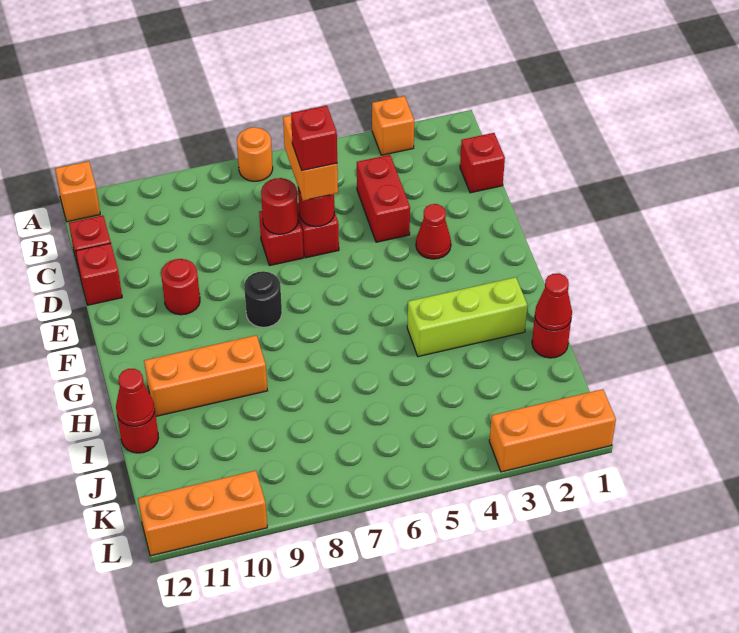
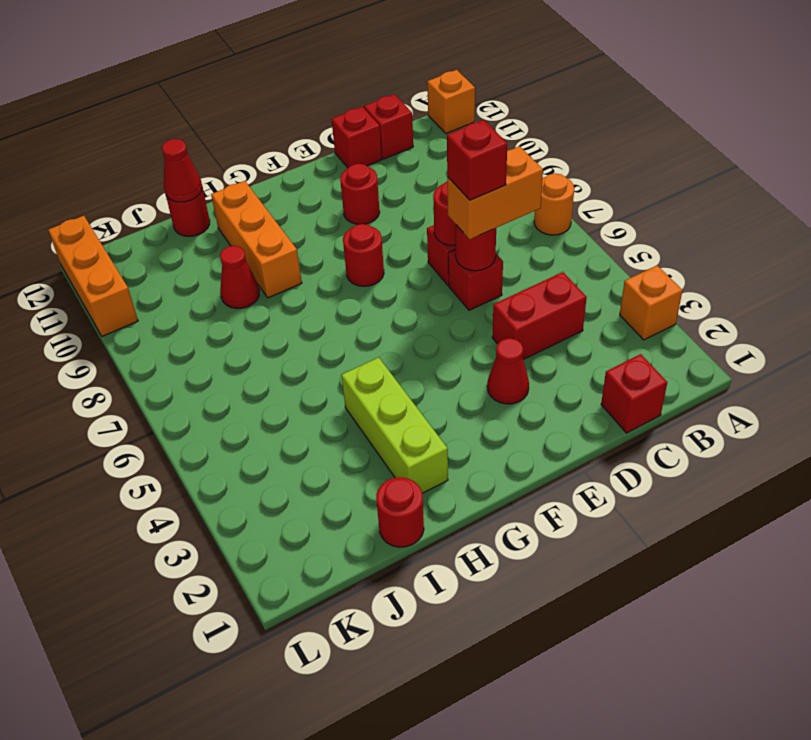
black 1x1 round brick [244,271,282,327] -> red 1x1 round brick [343,224,384,286]
red 1x1 cone [535,273,572,331] -> red 1x1 cone moved to [220,246,259,308]
orange 1x3 brick [489,389,616,472] -> none

